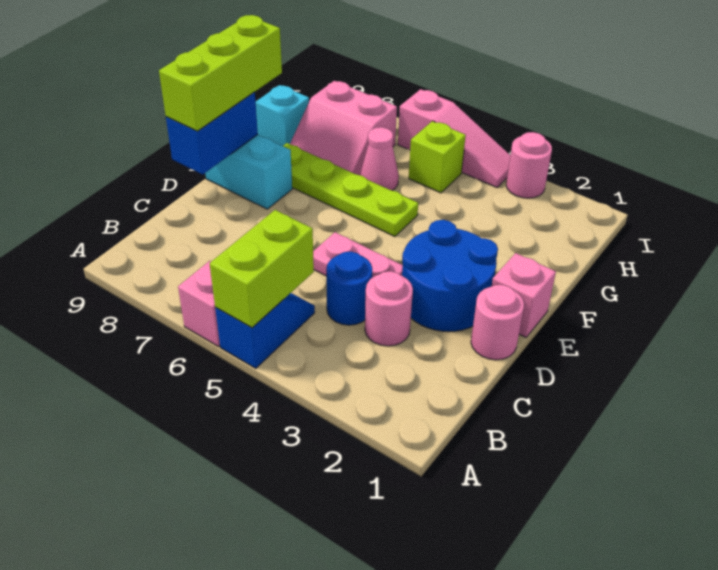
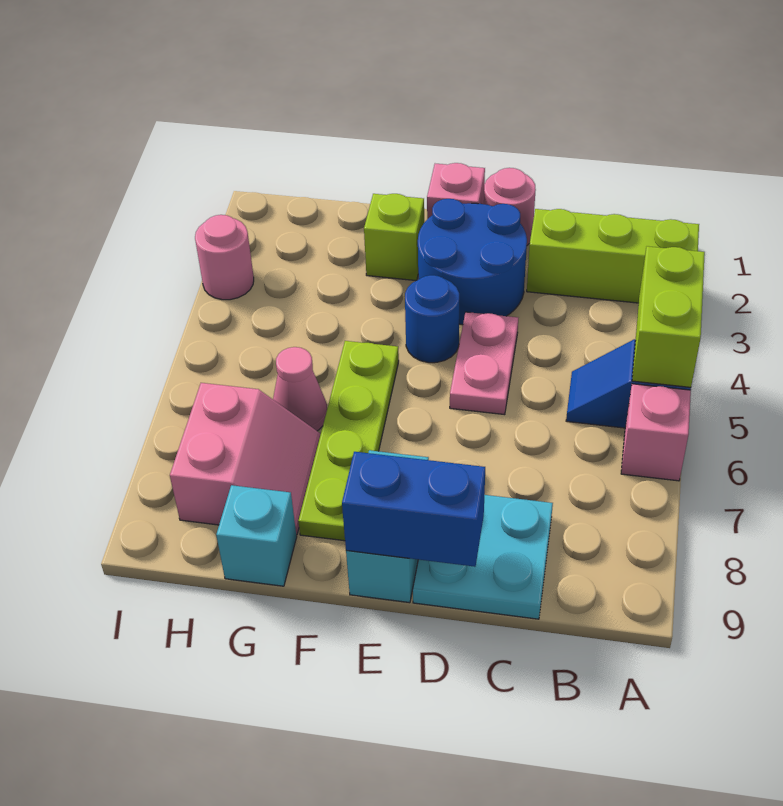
lime 1x2 brick [210,210,314,328] -> lime 1x2 brick turned to [632,246,705,387]
pink 1x1 round brick [365,271,413,346] -> none
blue 1x1 round brick [326,252,372,325] -> blue 1x1 round brick moved to [405,275,459,363]
none -> cyan 2x2 plate [413,495,553,619]
lime 1x3 brick [159,15,282,131] -> lime 1x3 brick moved to [527,209,699,303]
lime 1x1 brick [409,121,466,193] -> lime 1x1 brick moved to [364,194,424,281]
pink 1x3 slope [398,89,510,187] -> none

